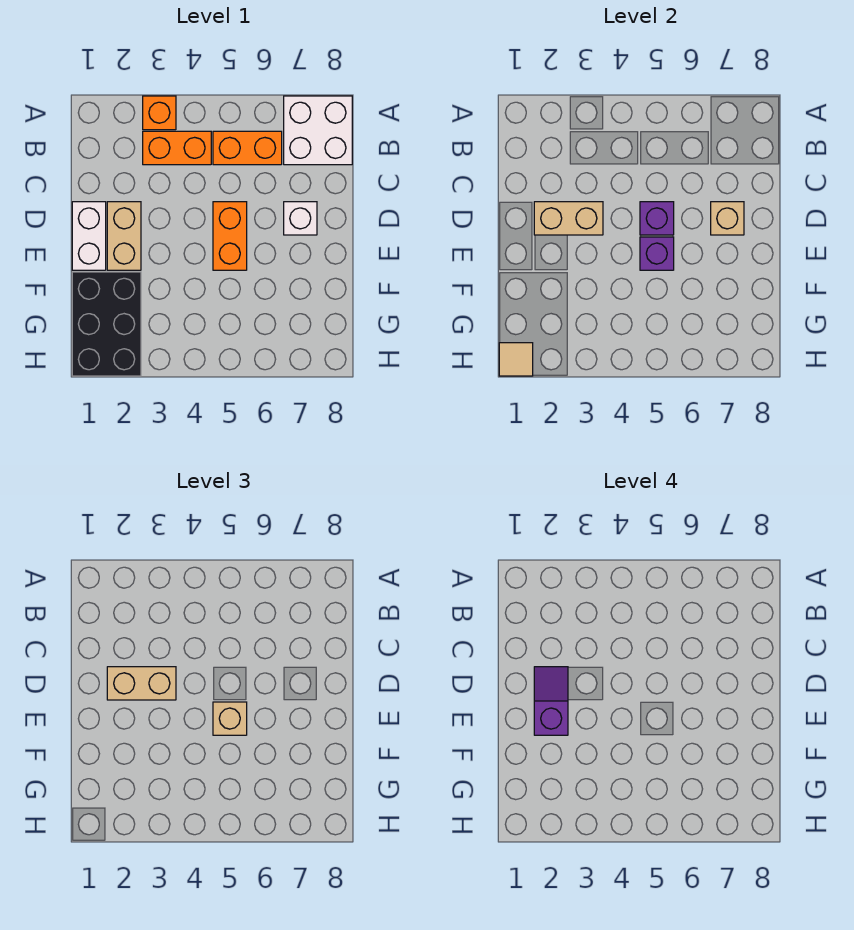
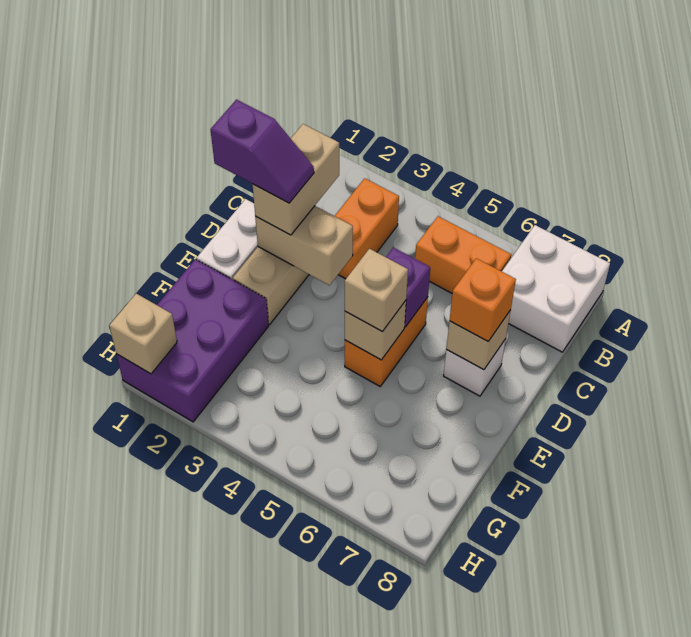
orange 1x1 brick [143,96,176,130] -> orange 1x1 brick moved to [450,258,516,341]
orange 1x2 brick [143,131,211,165] -> orange 1x2 brick turned to [335,178,399,279]
tan 1x2 brick [107,667,176,700] -> tan 1x2 brick turned to [253,124,339,235]
purple 1x2 slope [534,667,568,735] -> purple 1x2 slope turned to [210,100,314,203]
purple 1x1 brick [640,237,674,270] -> tan 1x1 brick [345,301,406,360]
black 2x3 brick [72,272,141,376] -> purple 2x3 brick [116,259,269,422]
tan 1x1 tile [499,343,533,376] -> tan 1x1 brick [109,294,177,374]

